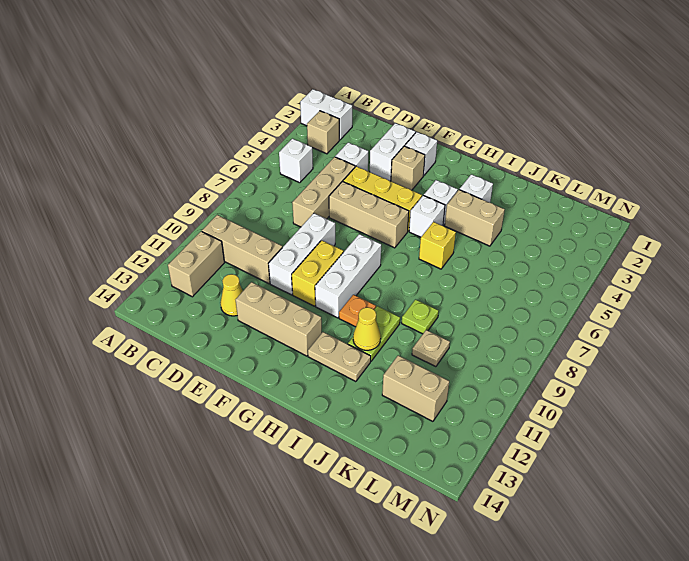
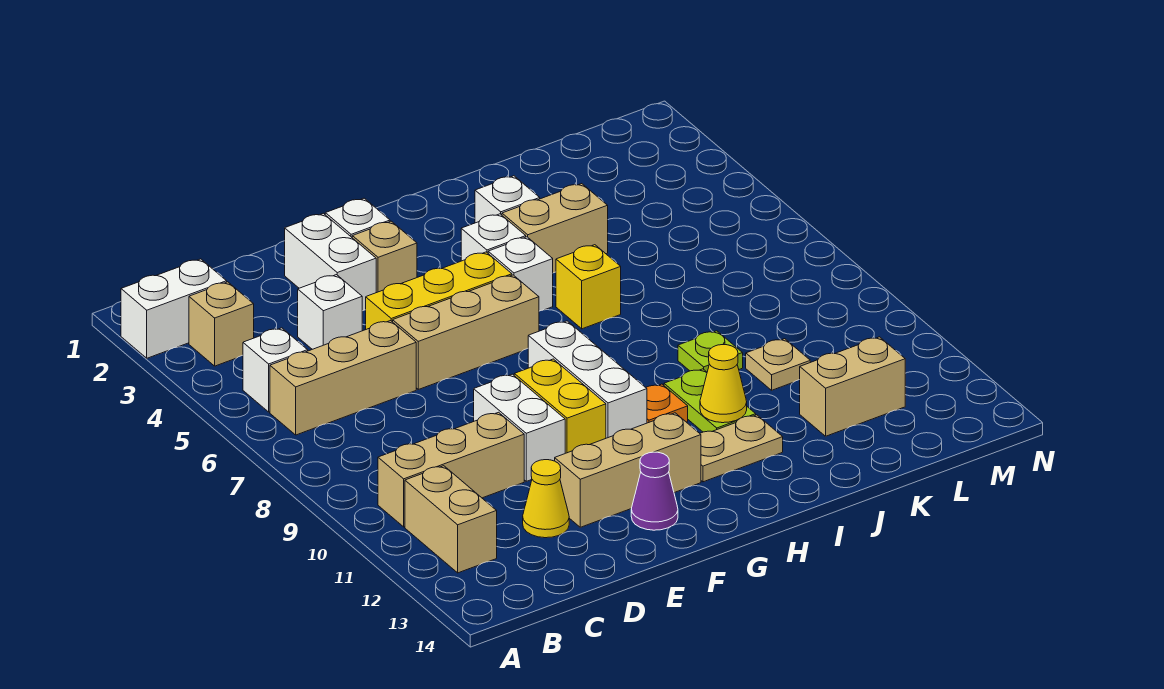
tan 1x3 brick [292,157,355,227] -> tan 1x3 brick turned to [270,321,416,435]
white 1x3 brick [268,213,335,295] -> white 1x2 brick [474,374,565,481]
none -> purple 1x1 cone [631,452,678,530]

